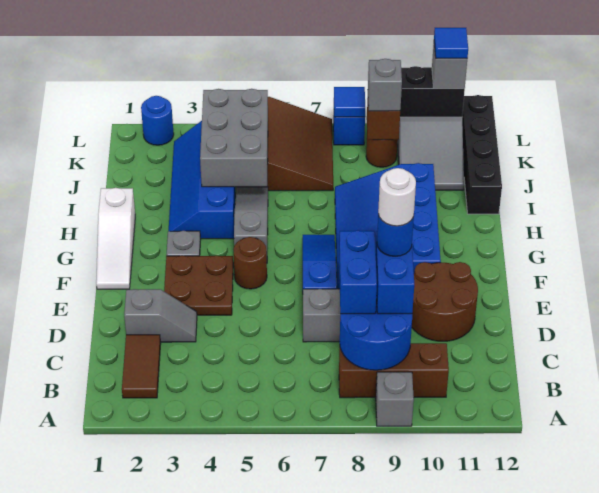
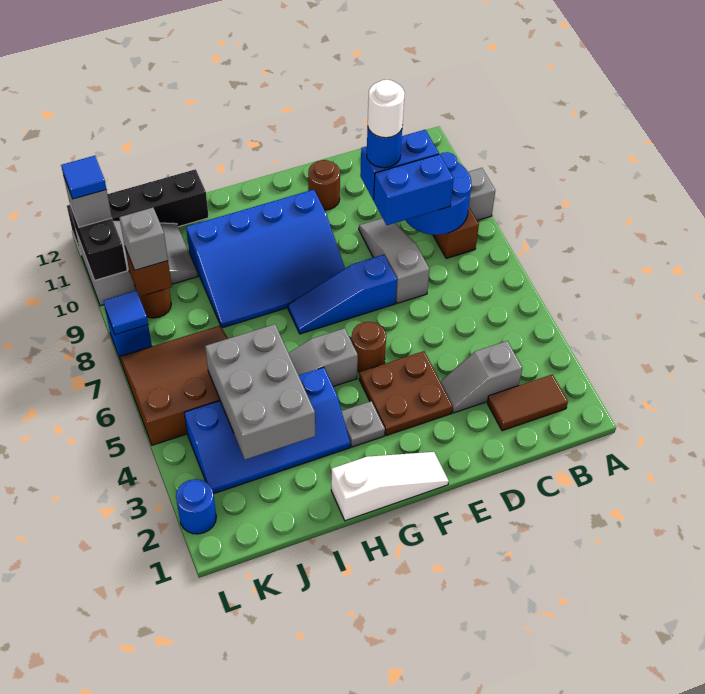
grey 1x2 slope [124,289,197,342] -> grey 1x2 slope turned to [440,341,522,413]
brown 2x2 round brick [412,262,478,341] -> brown 1x1 round brick [308,160,340,210]
grey 2x3 brick [200,89,268,187] -> grey 2x3 brick turned to [205,324,315,459]

